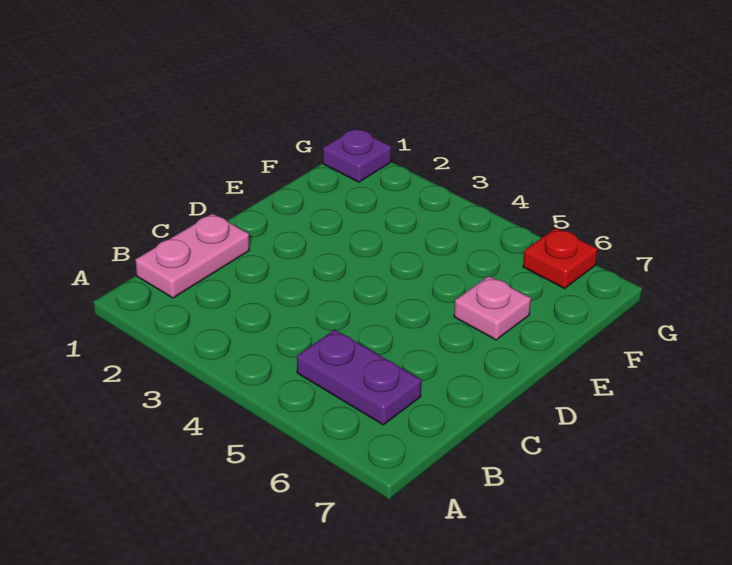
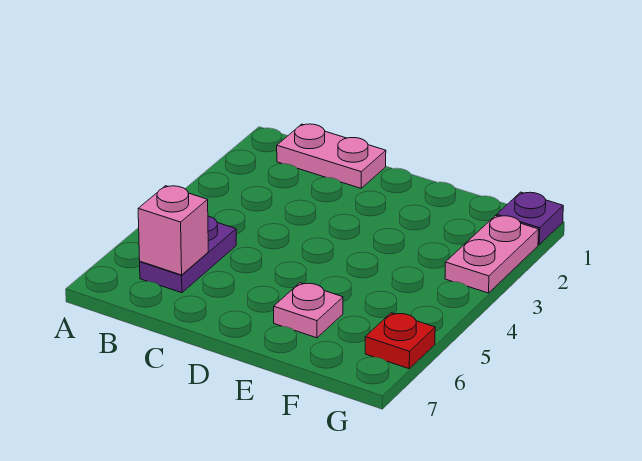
none -> pink 1x1 brick [138,186,208,275]
none -> pink 1x2 plate [445,216,539,293]

